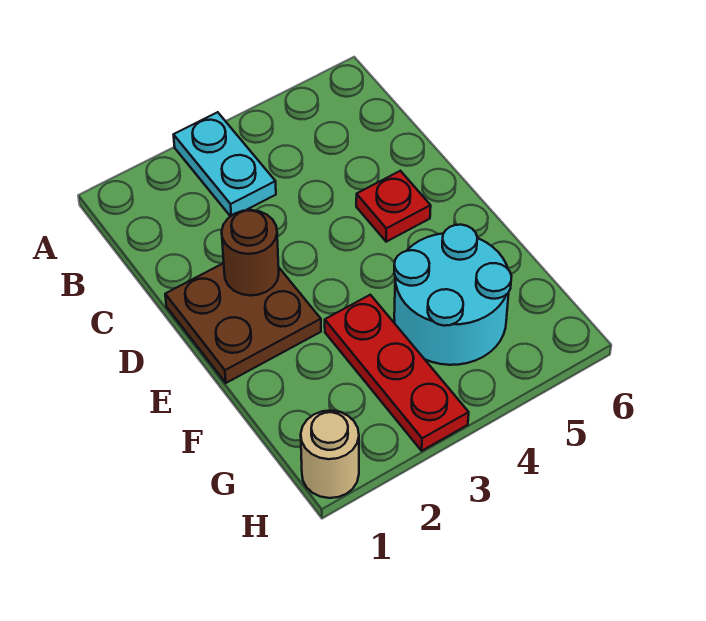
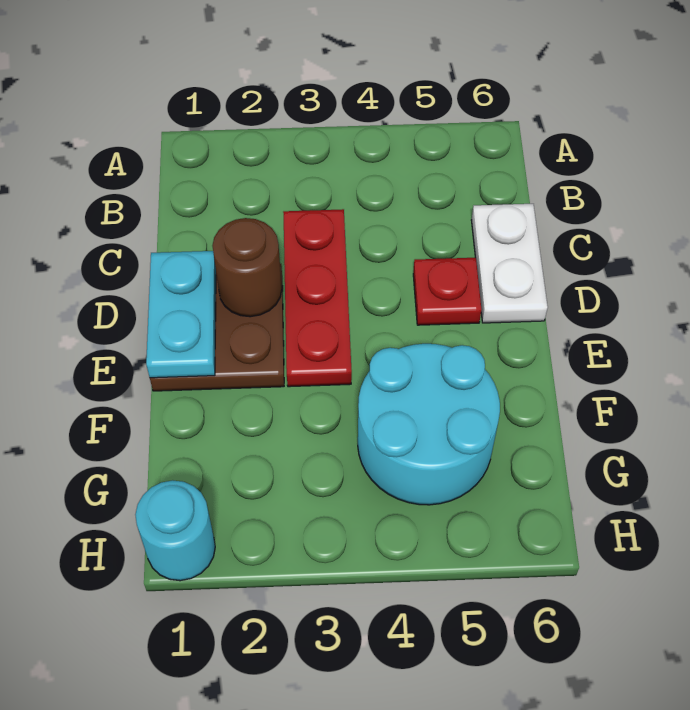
cyan 1x2 plate [174,112,276,216] -> cyan 1x2 plate moved to [146,251,216,378]
none -> white 1x2 plate [471,204,548,323]
red 1x3 plate [325,295,469,451] -> red 1x3 plate moved to [283,209,352,387]
tan 1x1 round brick [301,411,359,498] -> cyan 1x1 round brick [135,480,215,581]

